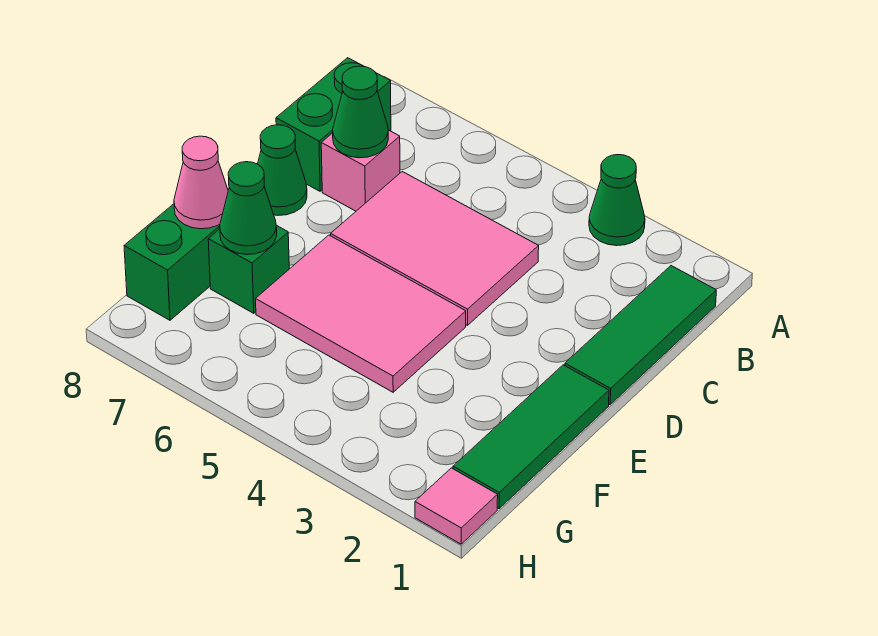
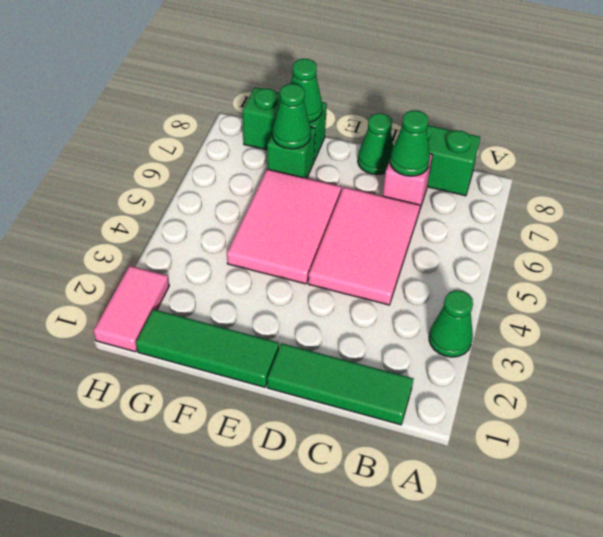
pink 1x1 cone [174,136,228,229] -> green 1x1 cone [291,59,322,122]
pink 1x1 tile [415,468,498,544] -> pink 1x2 tile [94,266,169,352]

